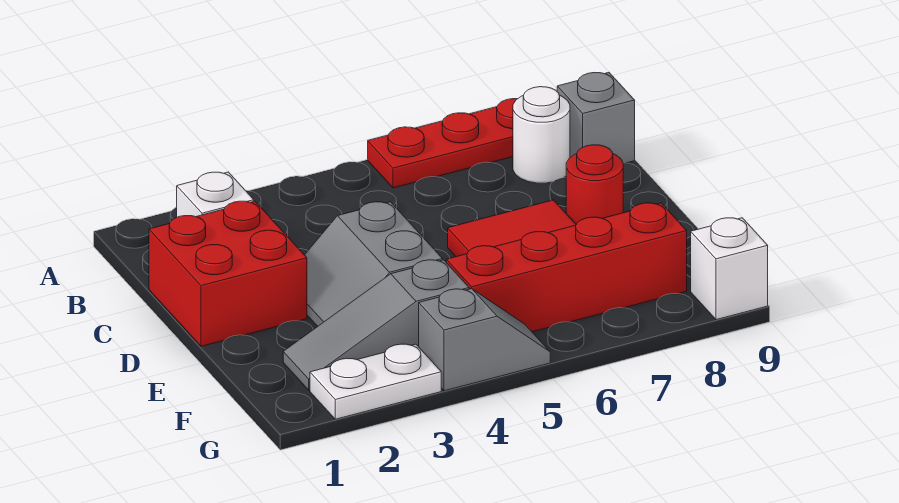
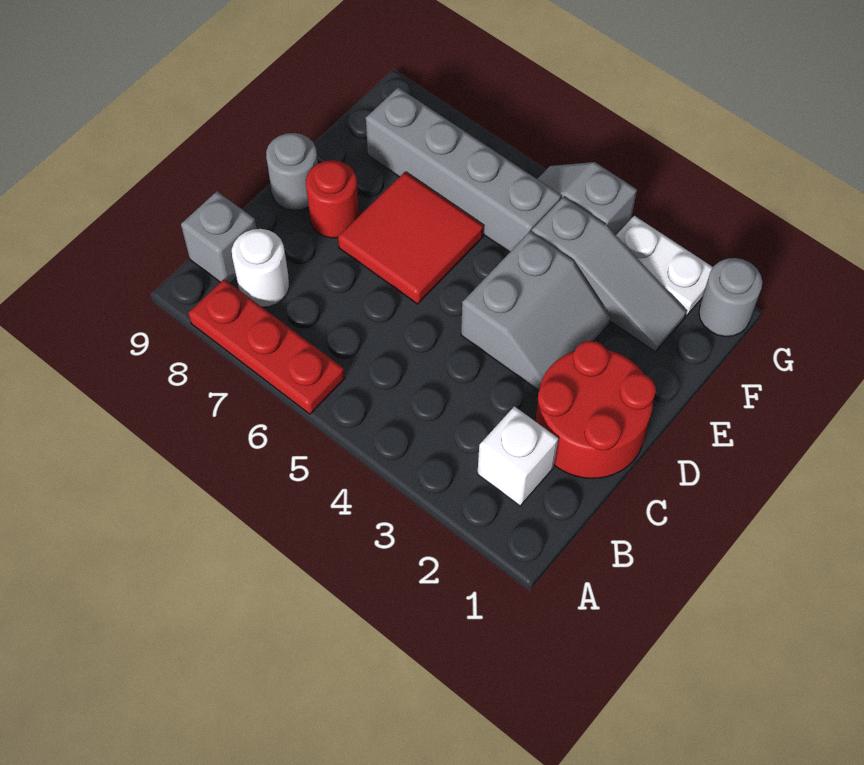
red 2x2 brick [149,201,307,346] -> red 2x2 round brick [535,341,656,478]
none -> grey 1x1 round brick [266,133,318,210]
red 1x4 brick [446,203,687,332] -> grey 1x4 brick [366,87,561,252]
none -> grey 1x1 round brick [699,258,763,337]
white 1x1 brick [691,218,768,320] -> none

